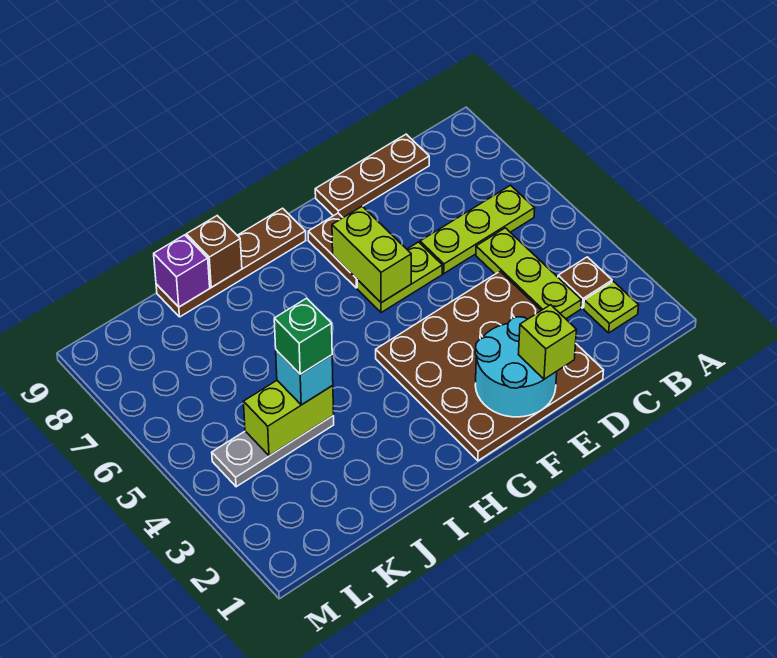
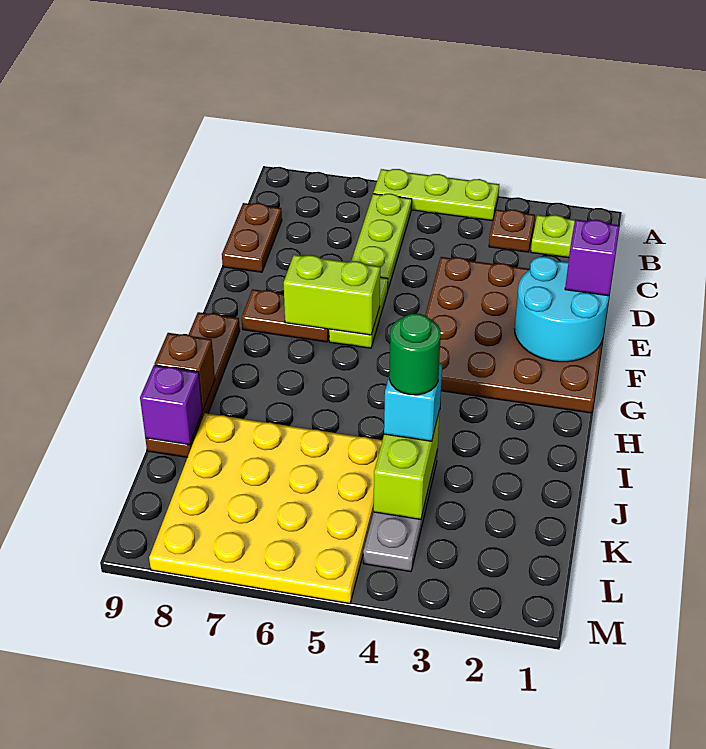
lime 1x3 plate [476,228,581,319] -> lime 1x3 plate moved to [373,169,499,221]
brown 1x3 plate [315,134,429,218] -> brown 1x2 plate [222,203,282,272]
lime 1x1 brick [518,305,576,379] -> purple 1x1 brick [565,219,620,296]
green 1x1 brick [274,298,332,374] -> green 1x1 round brick [389,314,441,395]
none -> yellow 4x4 plate [149,413,382,604]

